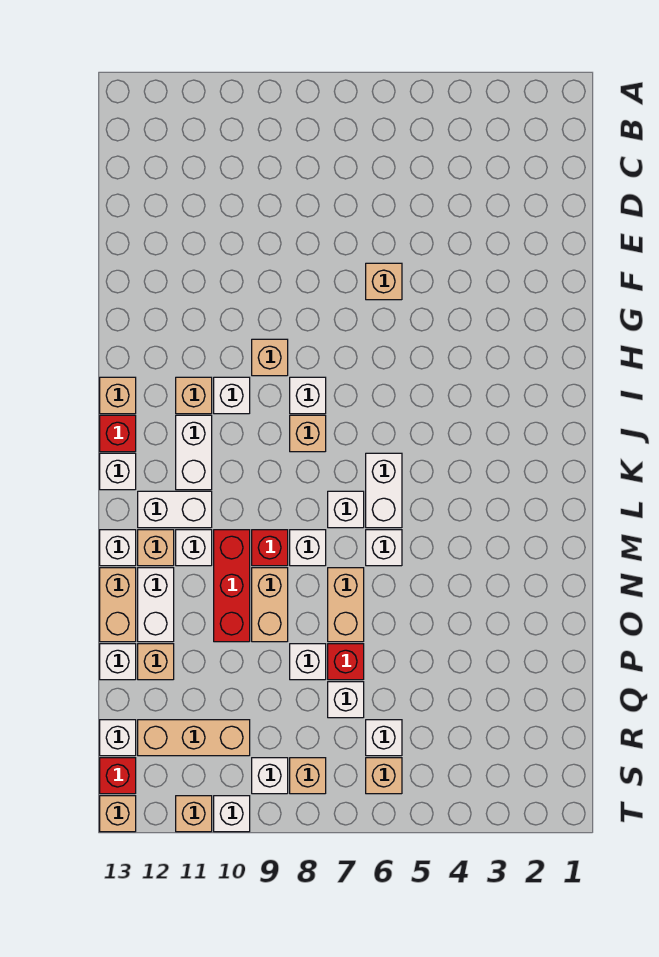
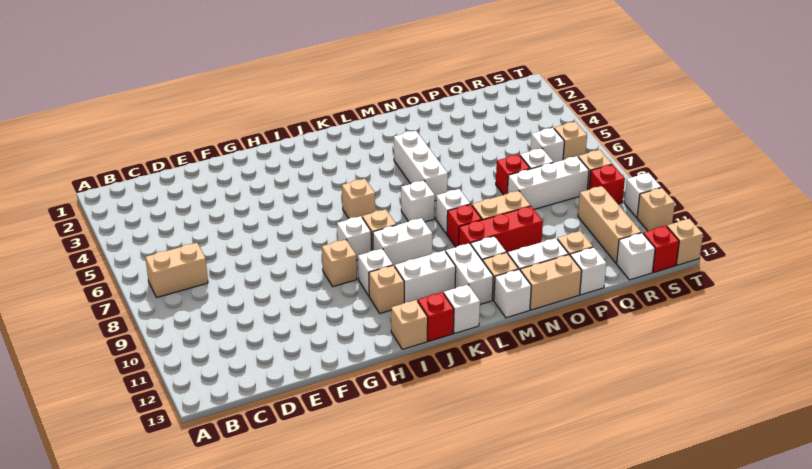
tan 1x1 brick [366,263,402,300] -> tan 1x1 brick moved to [342,179,375,218]
white 1x2 brick [366,453,402,528] -> white 1x2 brick moved to [373,218,432,267]
white 1x1 brick [366,530,402,566] -> white 1x3 brick [394,131,448,201]
tan 1x2 brick [328,568,364,642] -> tan 1x2 brick moved to [145,243,208,297]
white 1x1 brick [290,644,326,680] -> white 1x3 brick [507,156,589,209]
white 1x1 brick [252,758,288,794] -> red 1x1 brick [589,164,625,204]

